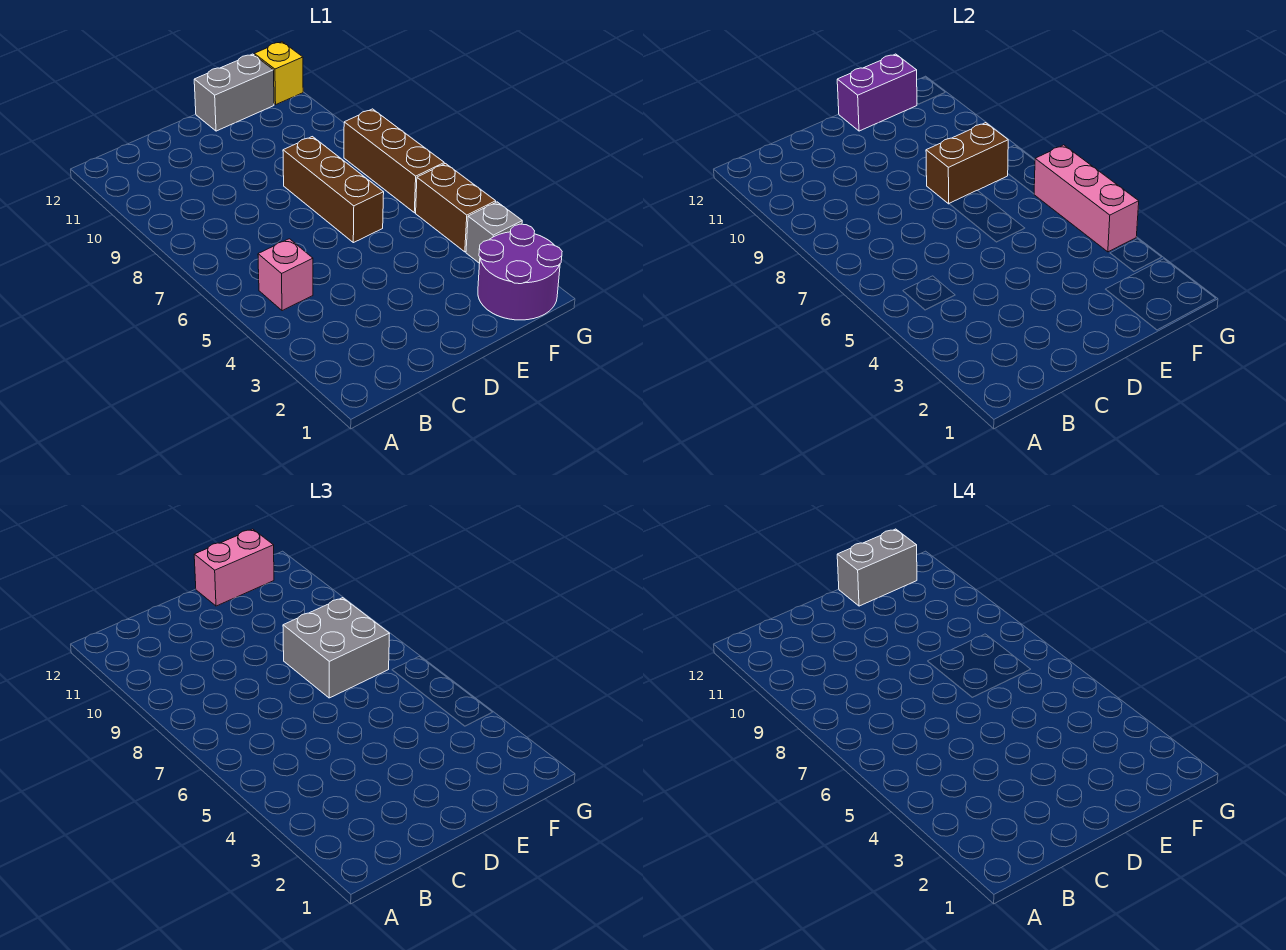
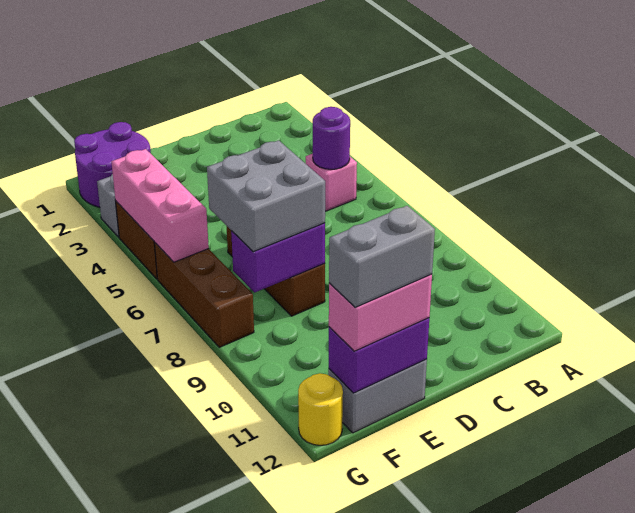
none -> purple 1x1 round brick [313,107,350,169]
brown 1x2 brick [926,123,1008,204] -> purple 1x2 brick [231,223,325,292]
yellow 1x1 brick [254,42,303,105] -> yellow 1x1 round brick [298,373,343,445]

